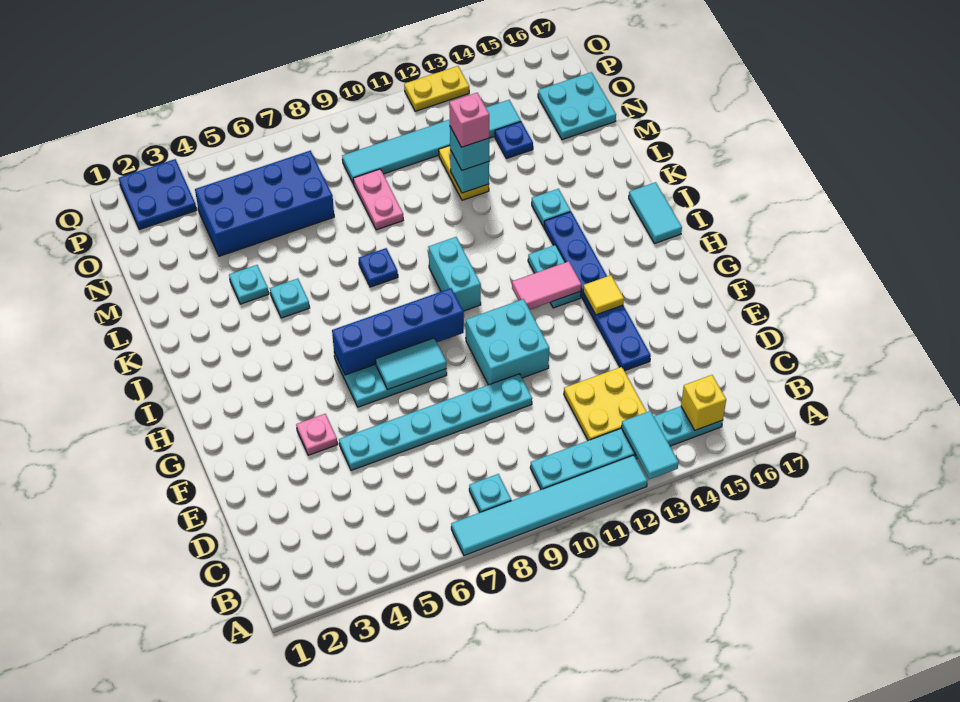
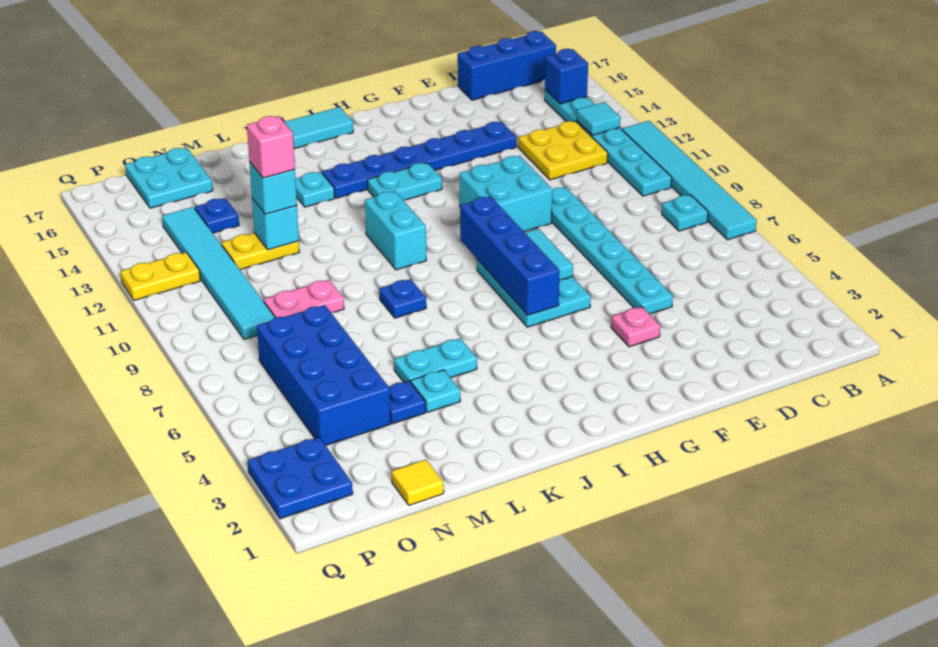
cyan 1x2 tile [621,411,679,479] -> cyan 1x1 tile [577,102,620,135]
yellow 1x1 brick [681,375,726,430] -> blue 1x1 brick [545,49,588,104]
none -> blue 1x3 brick [458,31,556,100]
yellow 1x1 tile [583,275,624,315] -> yellow 1x1 tile moved to [392,460,444,505]
pink 1x2 tile [512,261,581,309] -> none
cyan 1x2 brick [428,237,481,311] -> cyan 1x2 brick turned to [365,191,426,270]
cyan 1x1 plate [270,279,310,318] -> cyan 1x2 plate [394,338,477,382]
none -> blue 1x1 plate [389,381,426,424]
yellow 1x2 plate [404,66,469,111] -> yellow 1x2 plate turned to [120,252,200,300]

